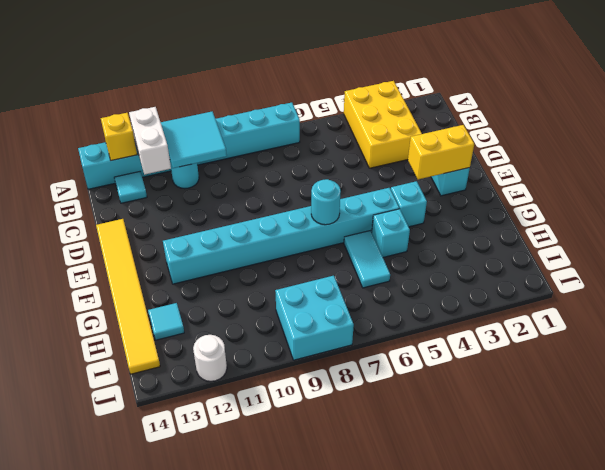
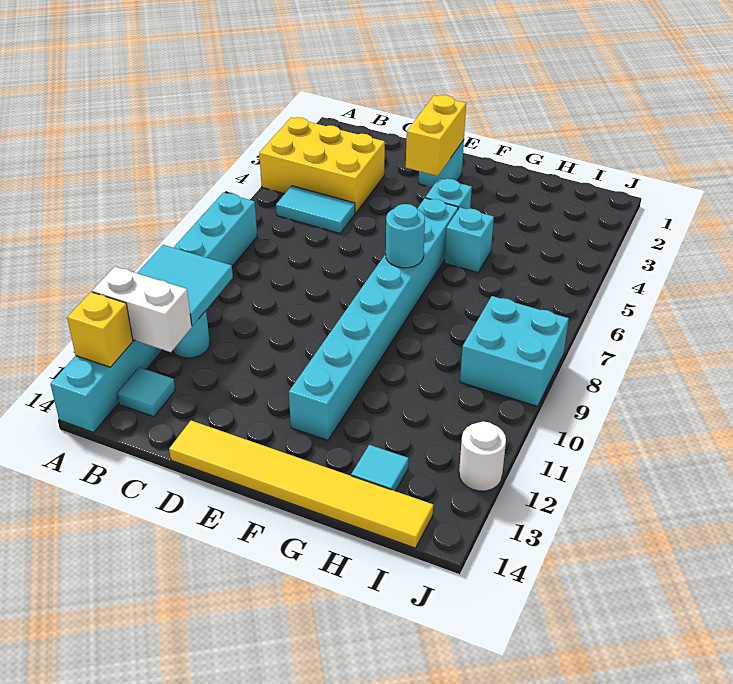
cyan 1x2 tile [344,231,390,288] -> cyan 1x2 tile moved to [276,186,355,233]

